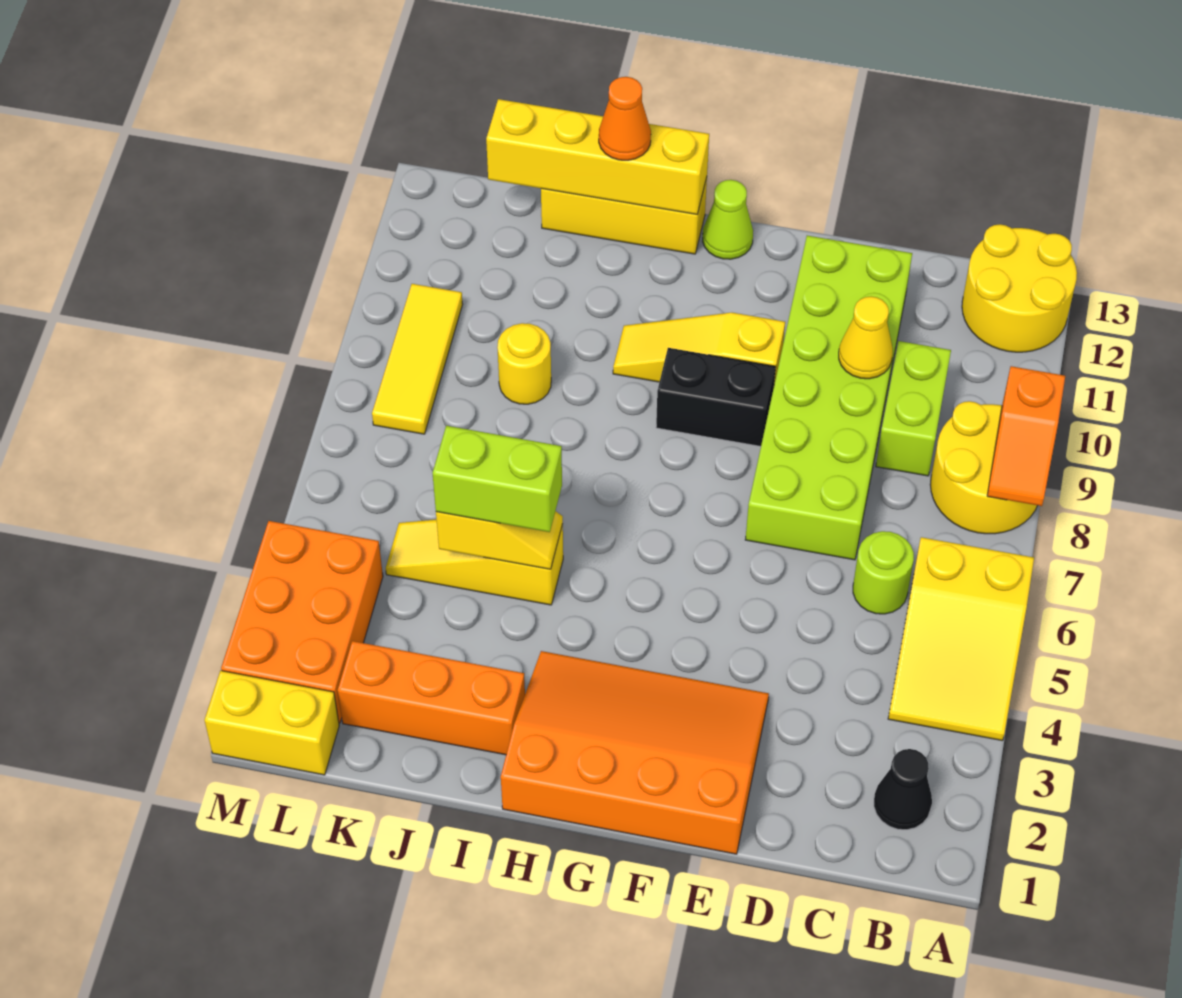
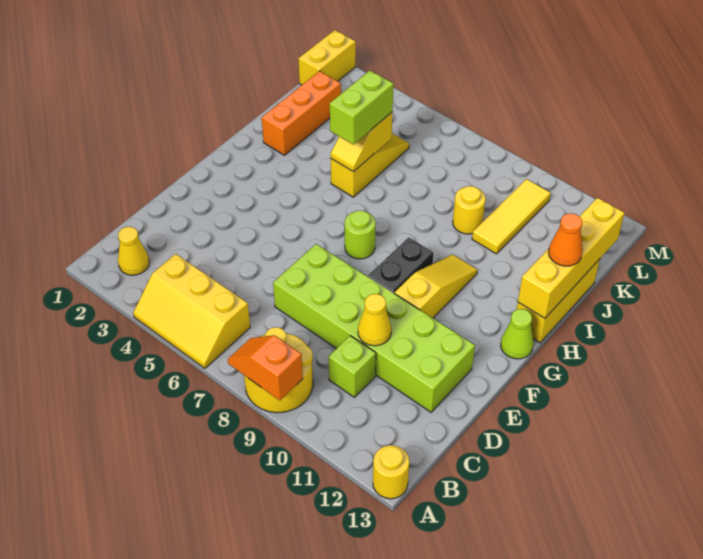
yellow 2x3 slope [888,537,1034,741] -> yellow 2x3 slope turned to [133,254,250,368]
yellow 2x2 round brick [962,224,1077,352] -> yellow 1x1 round brick [373,445,409,499]
black 1x1 cone [874,749,932,830] -> yellow 1x1 cone [118,227,149,275]
lime 1x1 round brick [853,531,914,614] -> lime 1x1 round brick moved to [345,211,376,259]
lime 1x2 brick [876,341,951,476] -> lime 1x1 brick [329,336,376,397]
orange 3x4 slope [501,651,769,854] -> none
orange 2x3 brick [221,521,383,723] -> none
yellow 1x3 tile [372,284,463,434] -> yellow 1x3 tile turned to [472,179,551,254]

